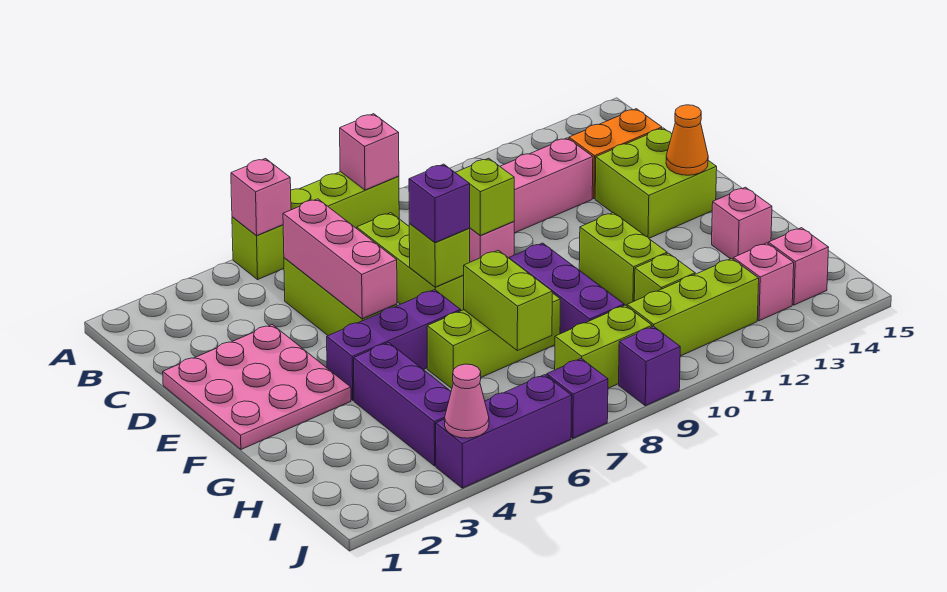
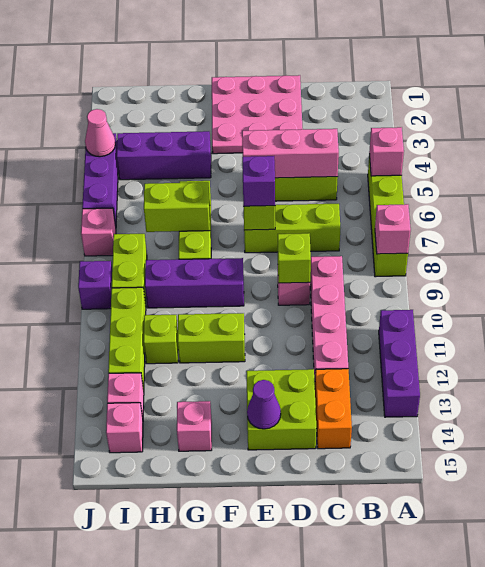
orange 1x1 cone [666,105,708,175] -> purple 1x1 cone [247,380,281,429]
purple 1x3 brick [327,290,461,400] -> purple 1x3 brick moved to [379,310,420,417]
purple 1x1 brick [547,358,608,438] -> pink 1x1 brick [81,208,116,256]

